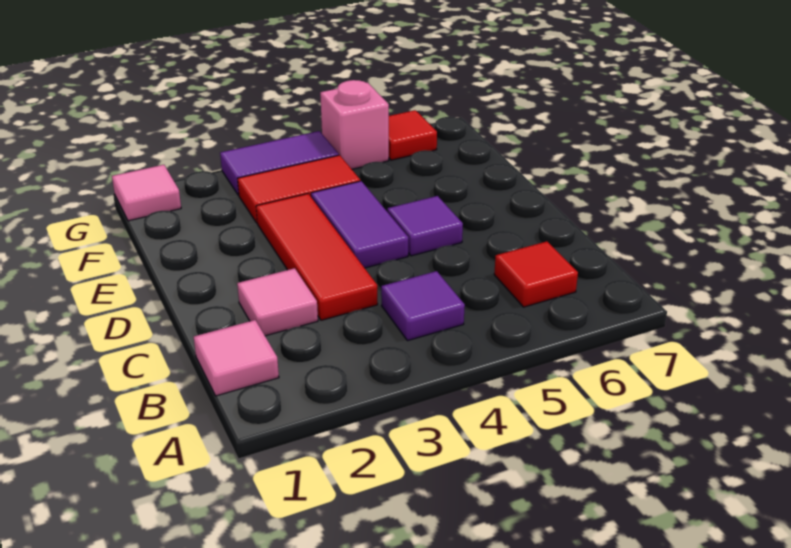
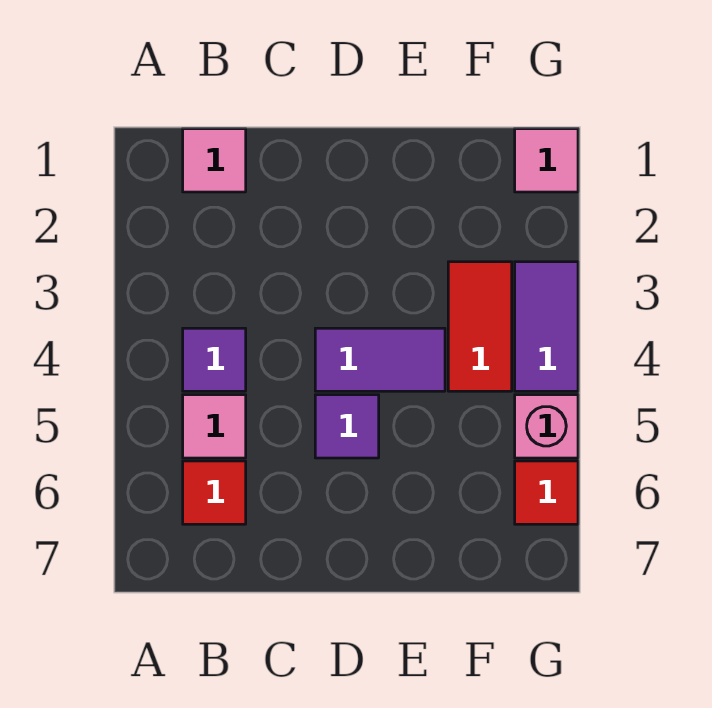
pink 1x1 tile [237,268,318,336] -> pink 1x1 tile moved to [183,395,246,458]
red 1x3 tile [256,194,378,320] -> none

